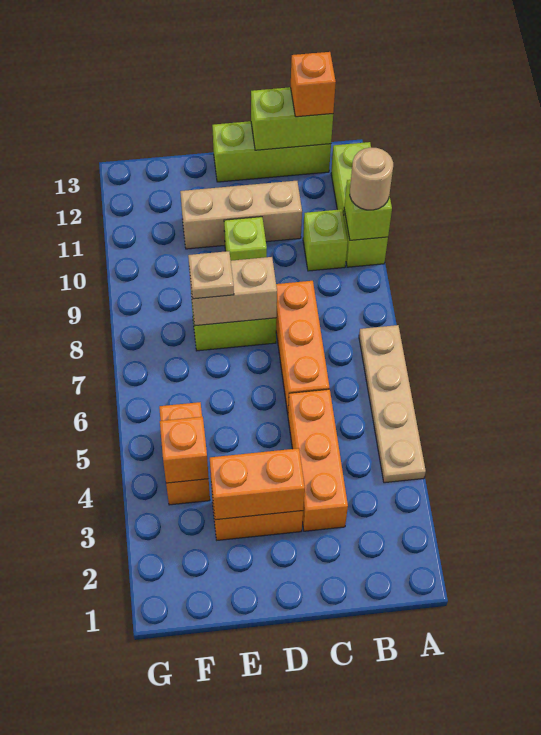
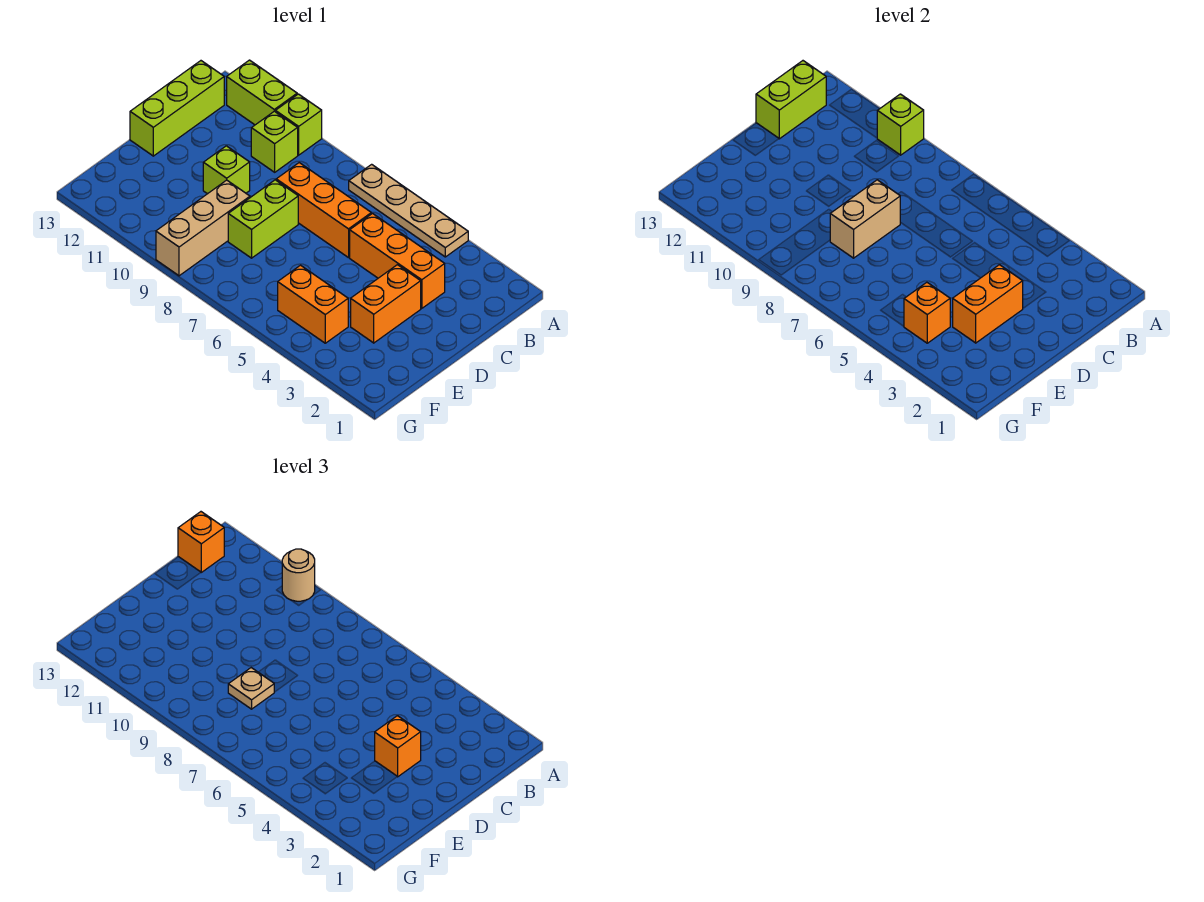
tan 1x3 brick [180,181,302,249] -> tan 1x3 brick moved to [156,180,250,276]
none -> orange 1x1 brick [375,716,421,777]

